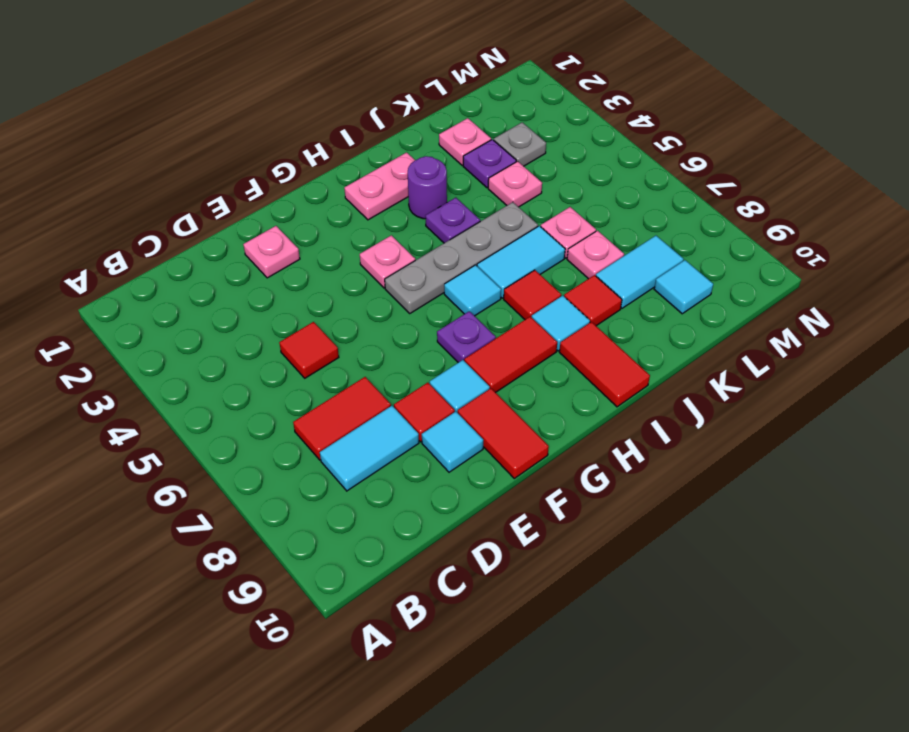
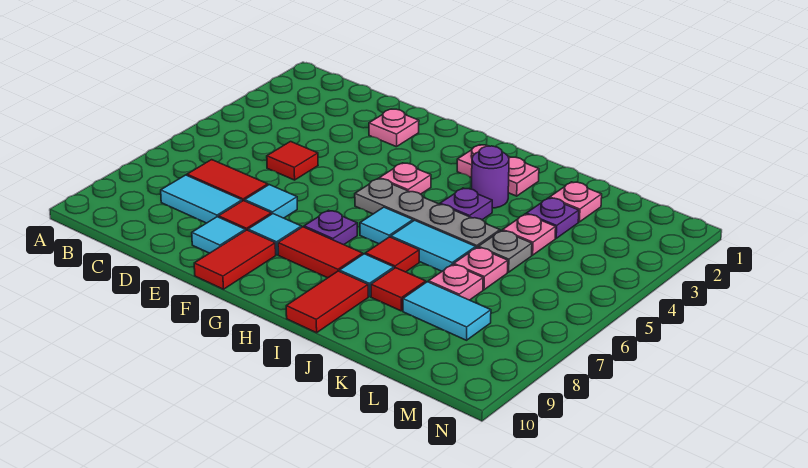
grey 1x1 plate [494,123,546,166] -> grey 1x1 plate moved to [478,230,532,272]
cyan 1x1 tile [654,260,713,314] -> cyan 1x1 tile moved to [245,185,297,218]

